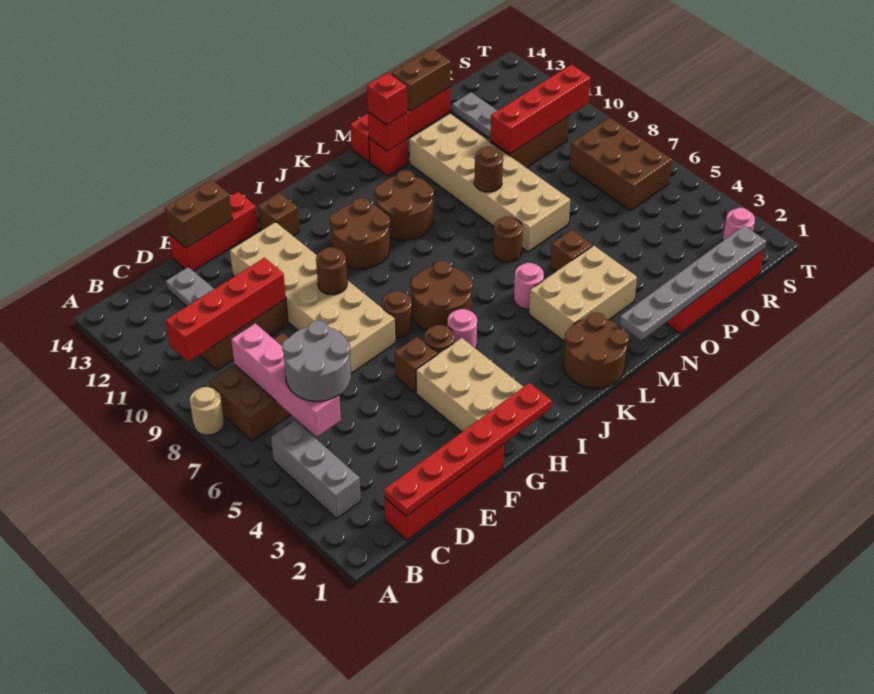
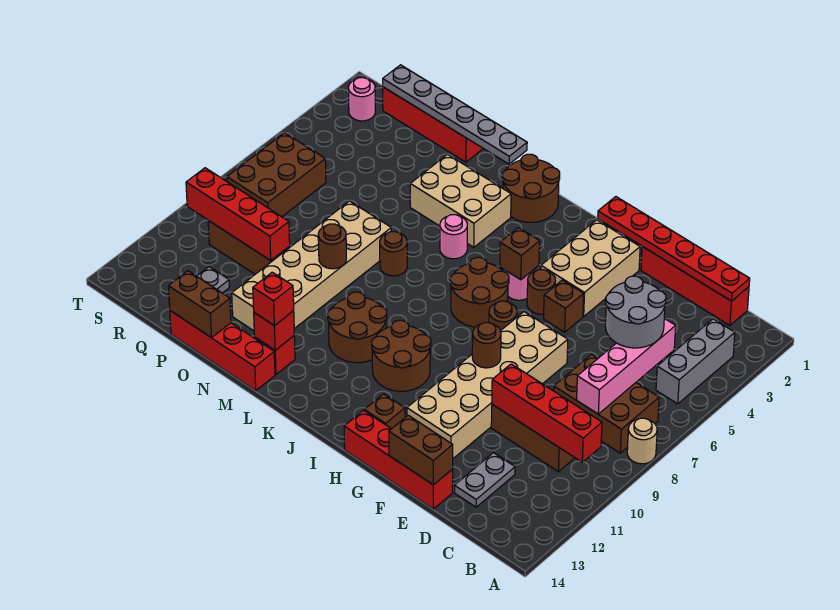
red 1x3 brick [169,192,258,271] -> red 1x4 brick [344,410,453,509]
brown 1x1 brick [550,230,593,272] -> brown 1x1 brick moved to [500,228,540,280]

